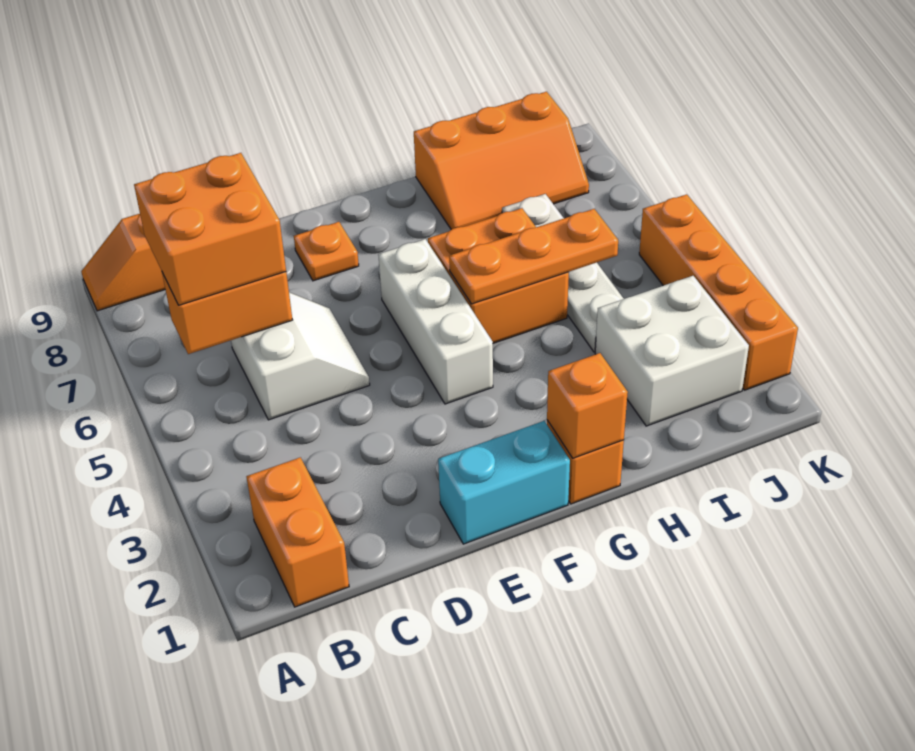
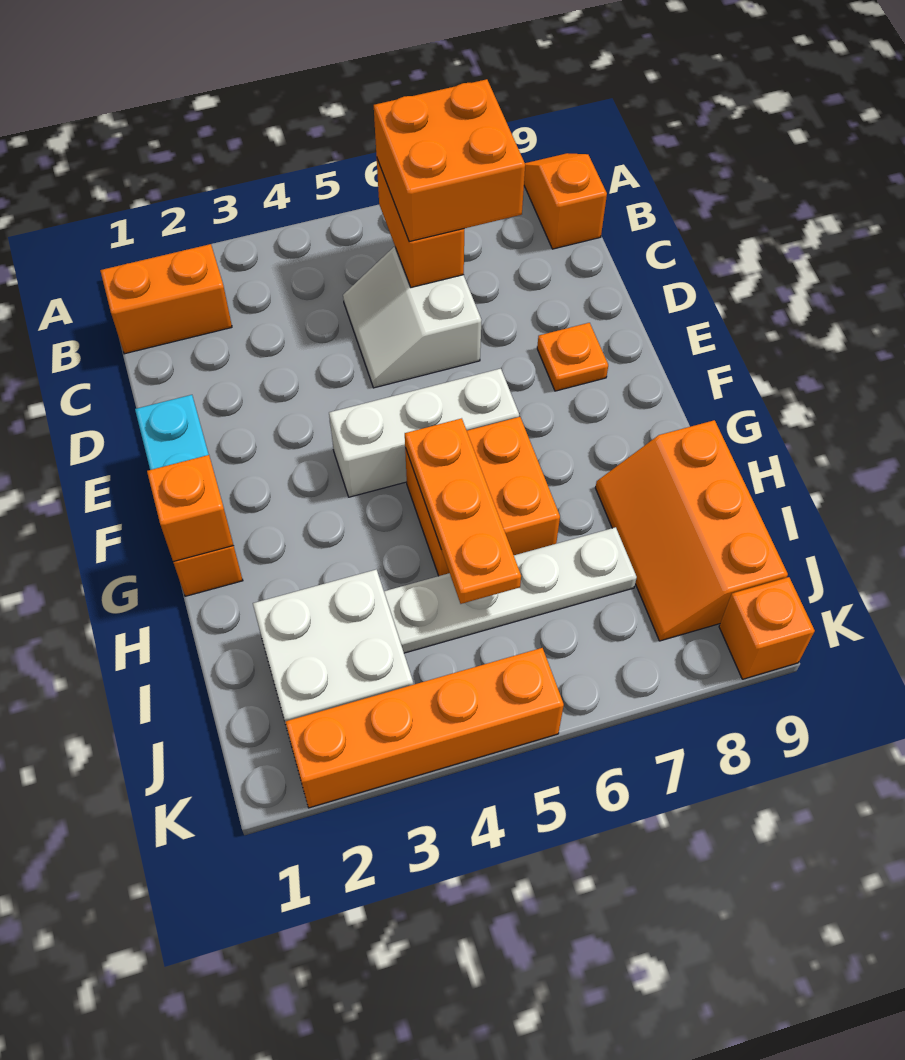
white 2x2 slope [231,292,370,420] -> white 2x2 slope turned to [343,247,481,388]
none -> orange 1x1 brick [719,577,815,679]

